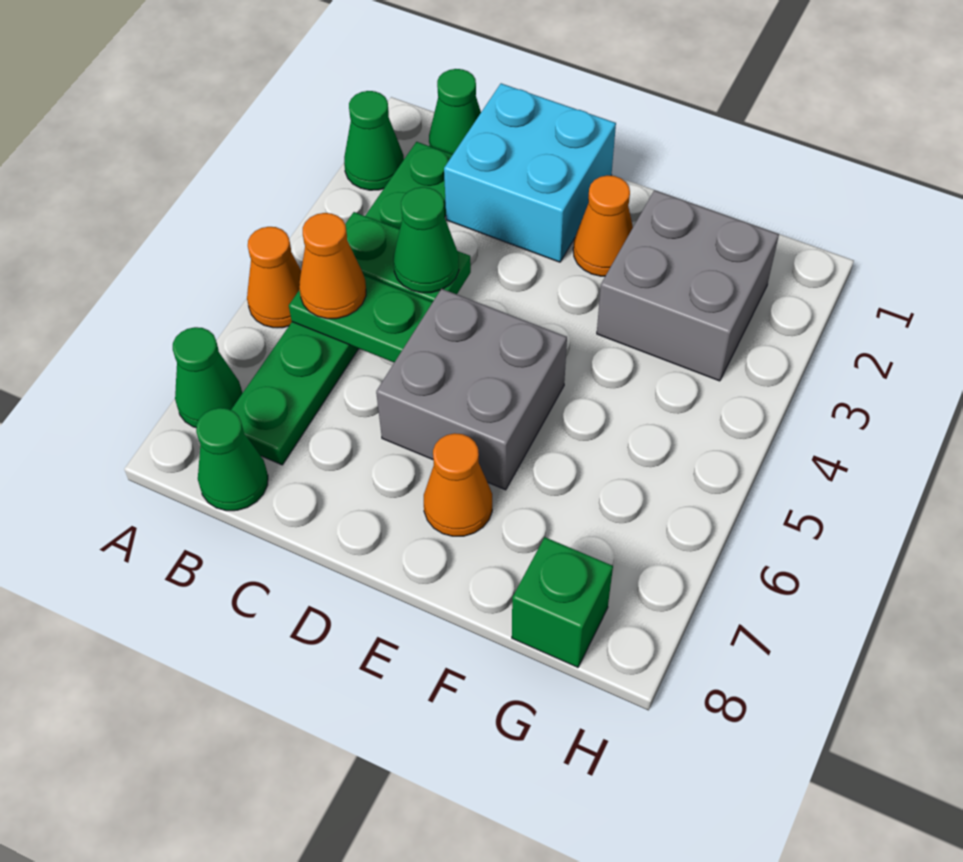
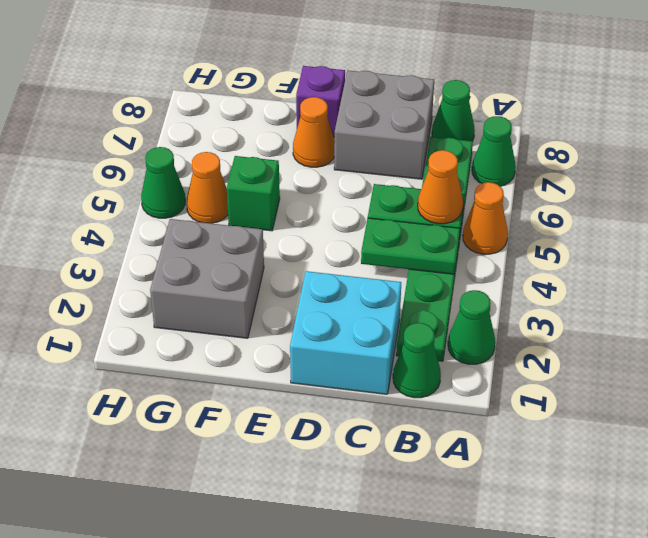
green 1x1 cone [394,187,459,293] -> green 1x1 cone moved to [141,147,185,218]
grey 2x2 brick [376,289,567,490] -> grey 2x2 brick moved to [334,70,434,179]
orange 1x1 cone [573,175,633,276] -> orange 1x1 cone moved to [187,152,228,223]
none -> purple 1x1 brick [296,66,345,137]
green 1x1 brick [512,537,613,667] -> green 1x1 brick moved to [227,156,280,231]

